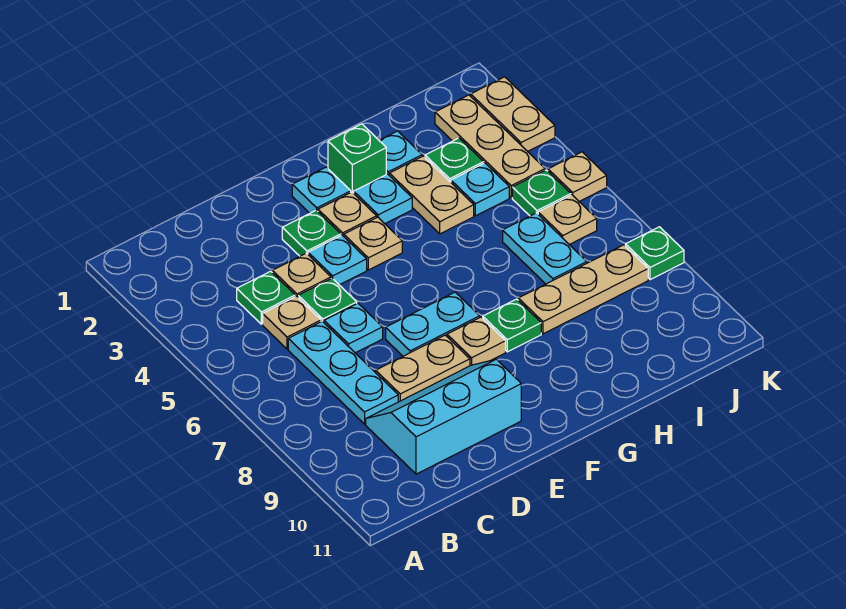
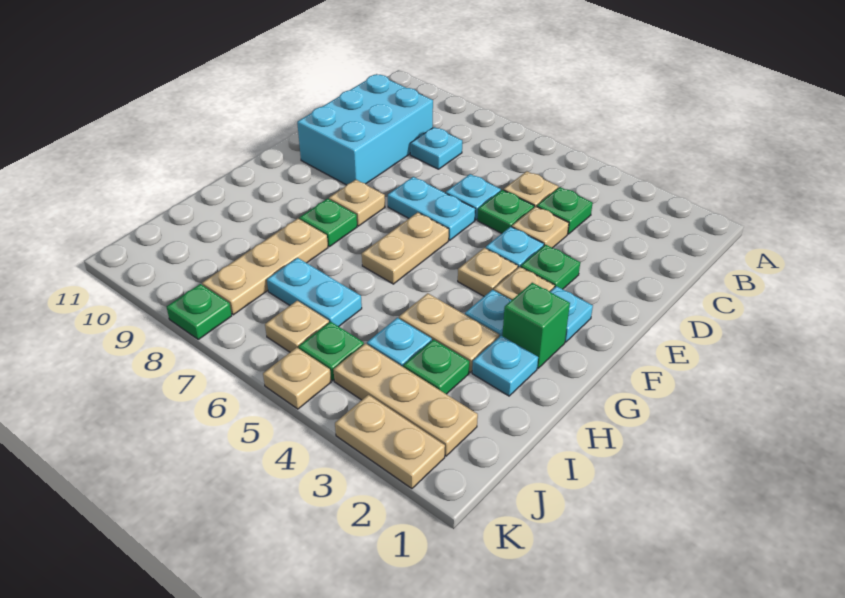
cyan 1x3 plate [288,321,398,424] -> cyan 1x1 plate [410,127,462,169]
cyan 2x3 slope [366,359,521,474] -> cyan 2x3 brick [297,74,433,185]
tan 1x2 plate [376,335,470,402] -> tan 1x2 plate moved to [362,212,449,284]
cyan 1x2 plate [386,292,480,356] -> cyan 1x2 plate turned to [388,177,475,240]

